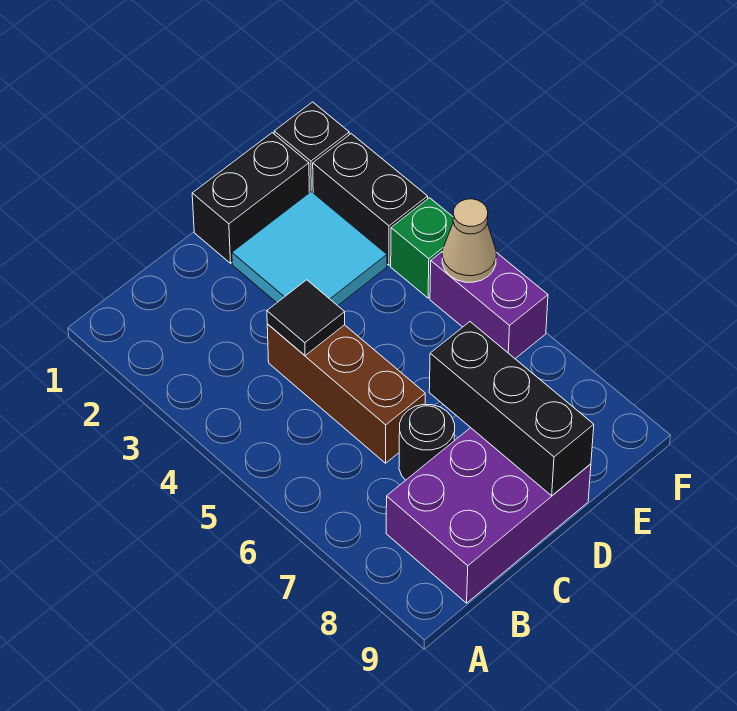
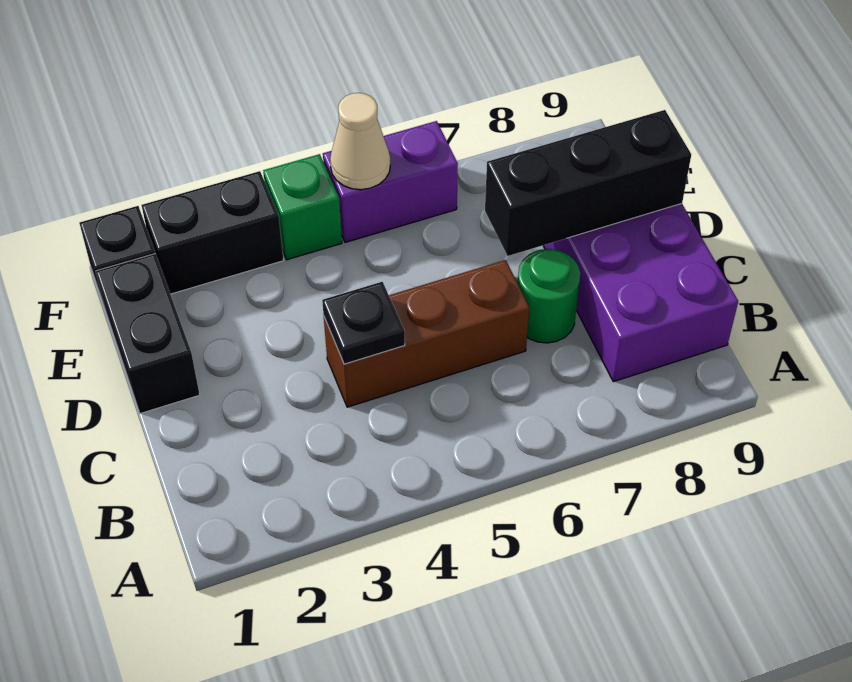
black 1x1 tile [267,280,345,356] -> black 1x1 plate [322,282,405,364]
black 1x1 round brick [399,405,455,480] -> green 1x1 round brick [518,249,580,343]
cyan 2x2 tile [232,192,387,306] -> none

